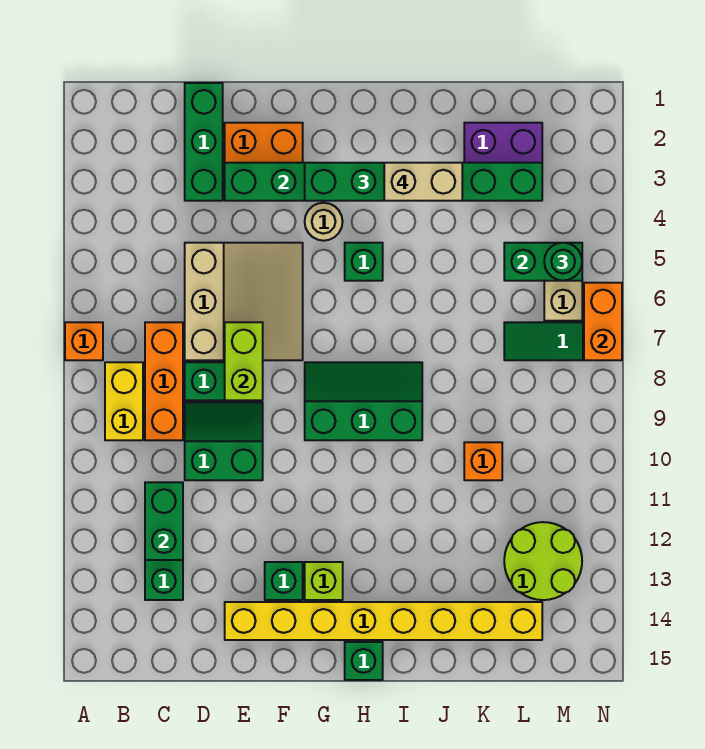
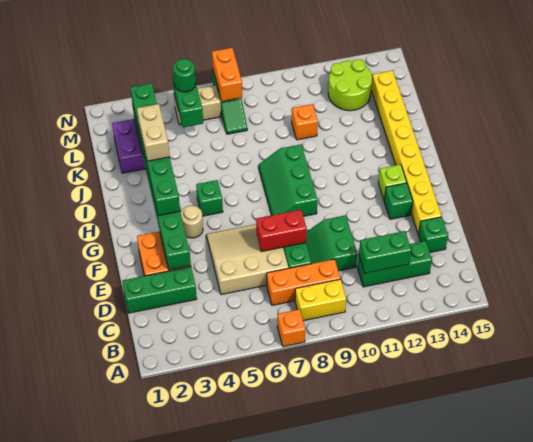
lime 1x2 brick [225,322,263,400] -> red 1x2 brick [256,210,307,251]
green 1x1 brick [345,642,383,680] -> green 1x1 brick moved to [418,217,448,252]
orange 1x2 brick [584,283,622,360] -> orange 1x2 brick turned to [212,48,242,101]

